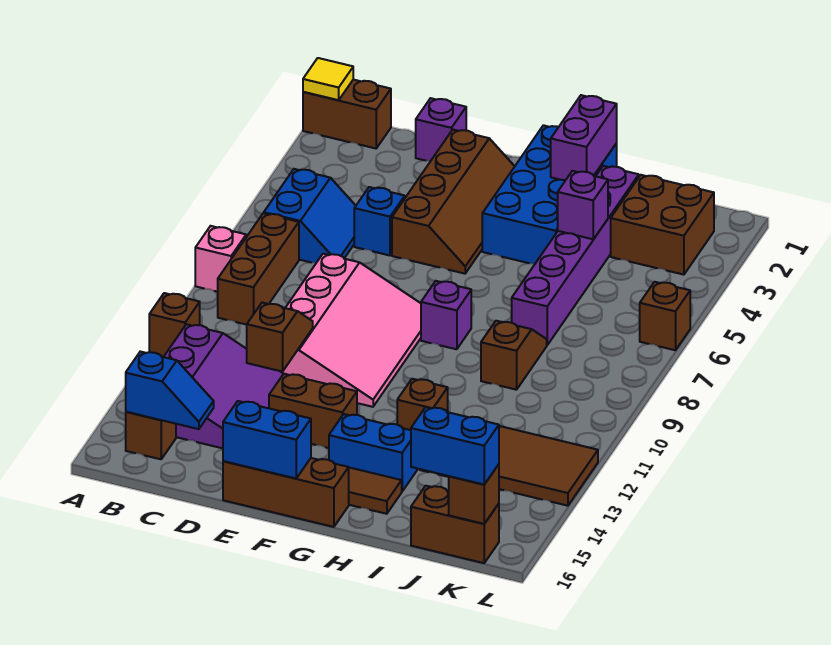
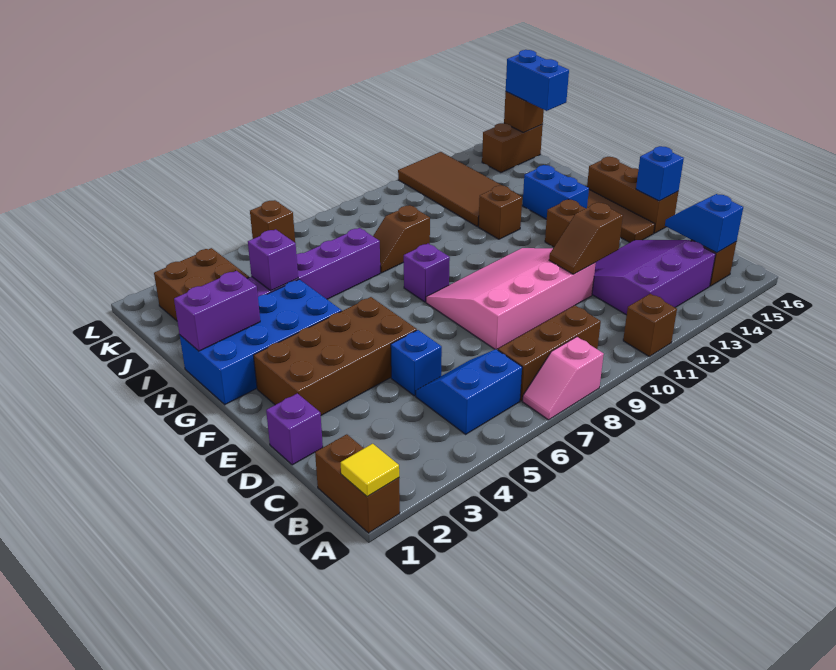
brown 2x4 slope [392,130,515,274] -> brown 2x4 brick [253,297,417,415]
blue 1x2 brick [223,401,311,478] -> blue 1x1 brick [636,146,684,201]
brown 1x2 brick [411,486,499,563] -> brown 1x2 brick turned to [482,123,543,173]

